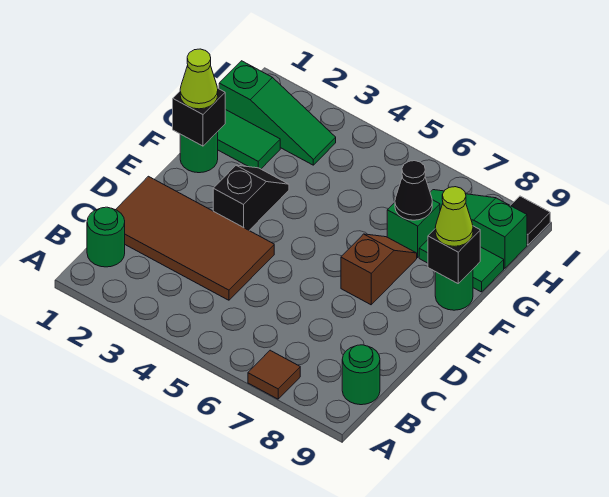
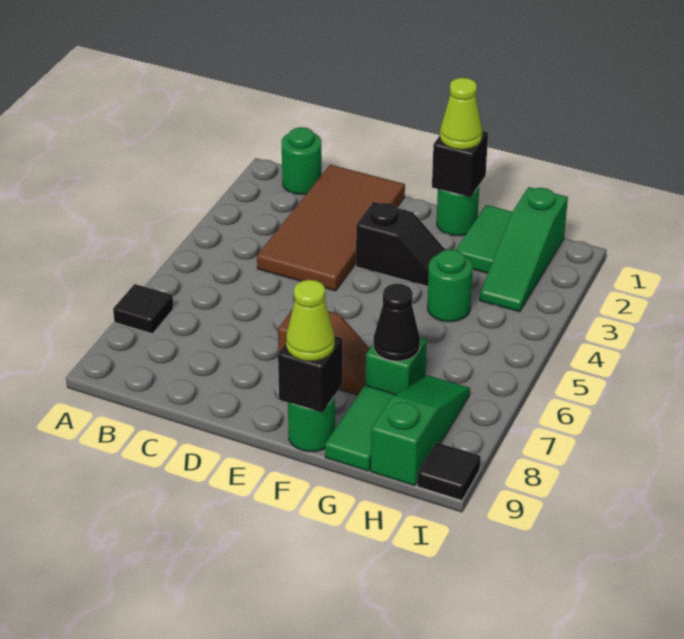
brown 1x1 tile [248,350,300,399] -> black 1x1 tile [113,284,174,334]
green 1x1 round brick [342,345,380,405] -> green 1x1 round brick moved to [427,249,473,322]

